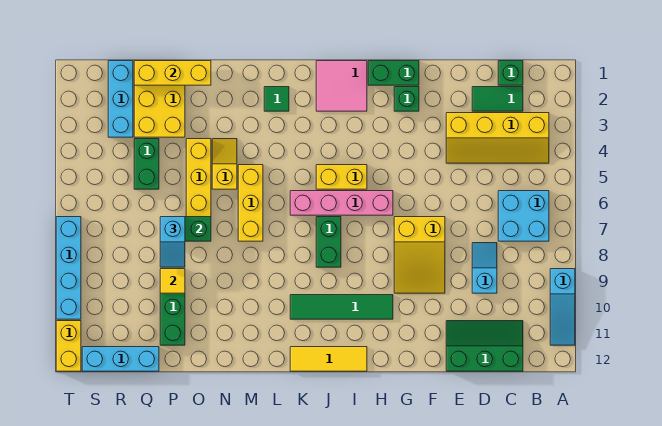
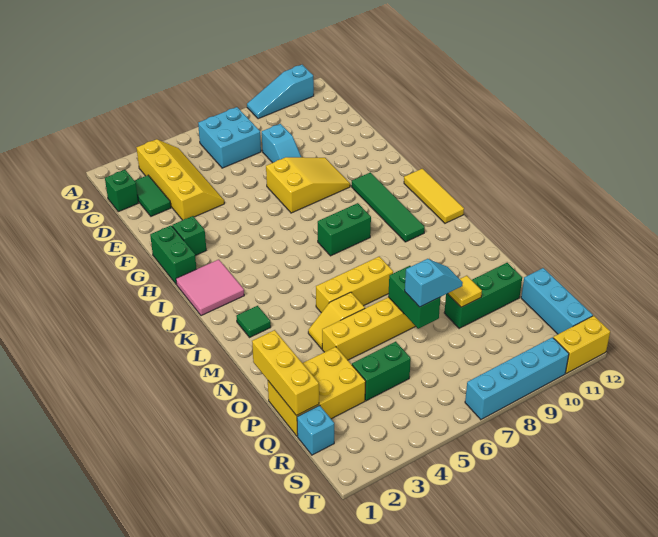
cyan 1x3 slope [550,269,575,345] -> cyan 1x3 slope turned to [247,65,314,119]
green 2x3 slope [446,321,523,371] -> none
cyan 1x2 slope [472,243,497,293] -> cyan 1x2 slope turned to [262,124,301,163]
pink 1x4 brick [290,191,393,215] -> none
yellow 1x2 brick [316,165,367,189] -> none
cyan 1x3 brick [108,61,133,137] -> cyan 1x1 brick [297,405,334,455]

